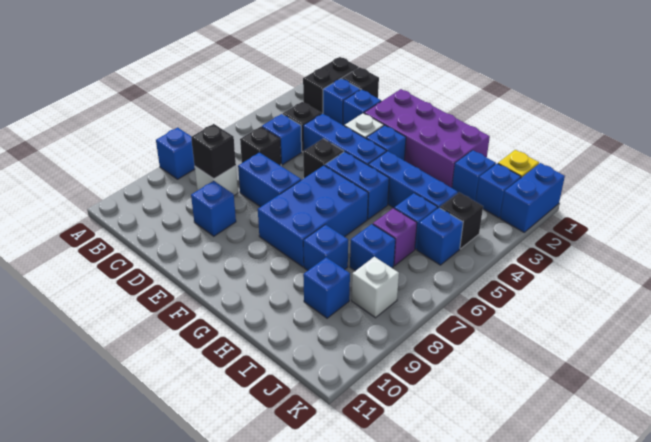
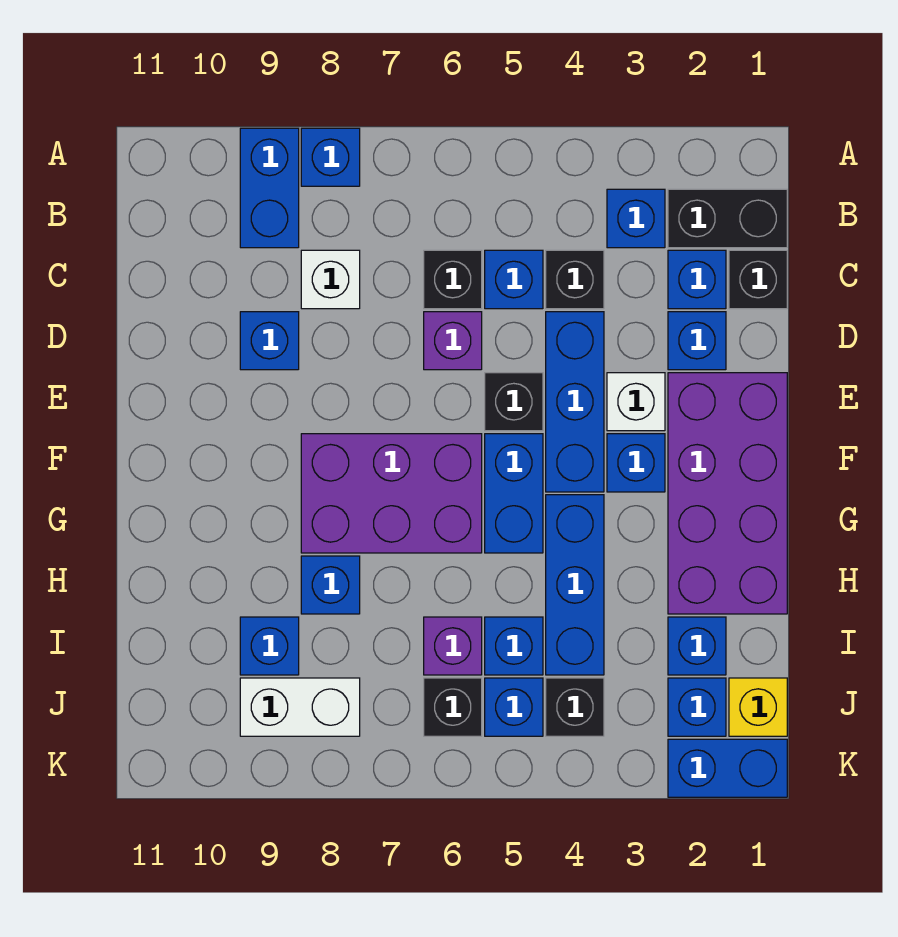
black 1x1 brick [191,124,236,179] -> black 1x1 brick moved to [424,678,482,736]
none -> purple 1x1 brick [424,312,482,370]
blue 1x2 brick [238,153,301,207] -> blue 1x2 brick moved to [240,128,299,248]
blue 2x3 brick [258,166,368,267] -> purple 2x3 brick [301,434,482,553]
blue 1x1 brick [350,224,395,271] -> blue 1x1 brick moved to [607,189,665,248]
white 1x1 brick [352,257,399,318] -> white 1x2 brick [240,678,360,736]

